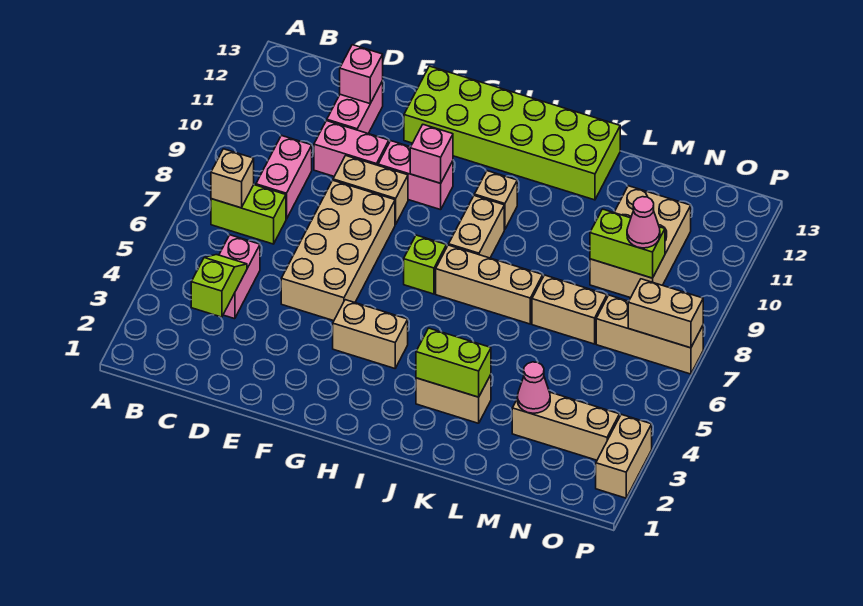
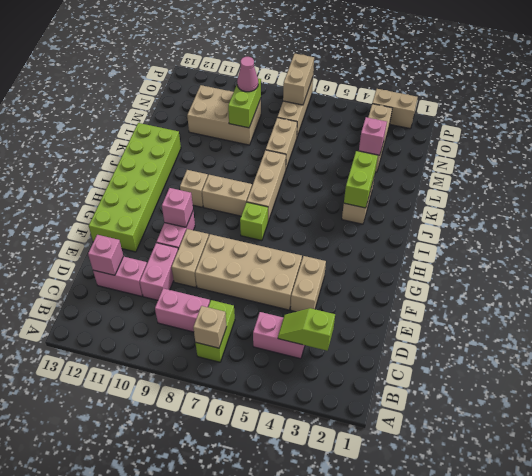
tan 1x2 brick [333,300,408,368] -> tan 1x2 brick moved to [291,256,326,312]
pink 1x1 cone [517,362,550,413] -> pink 1x1 brick [359,117,387,155]

